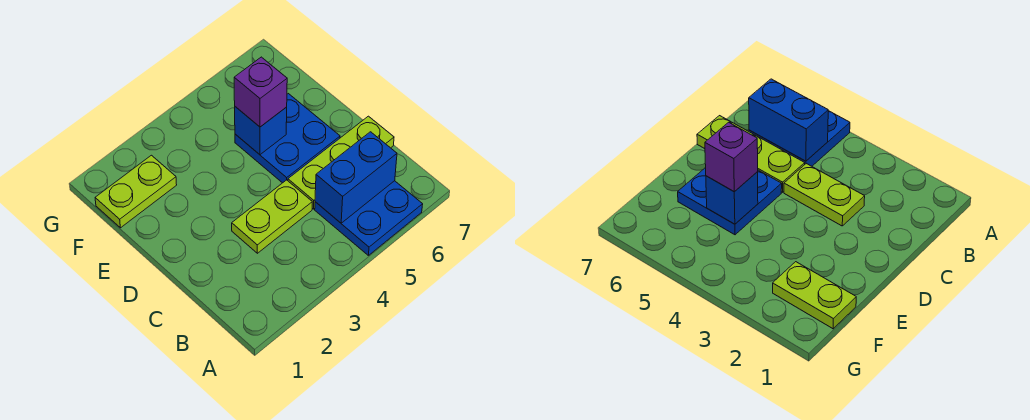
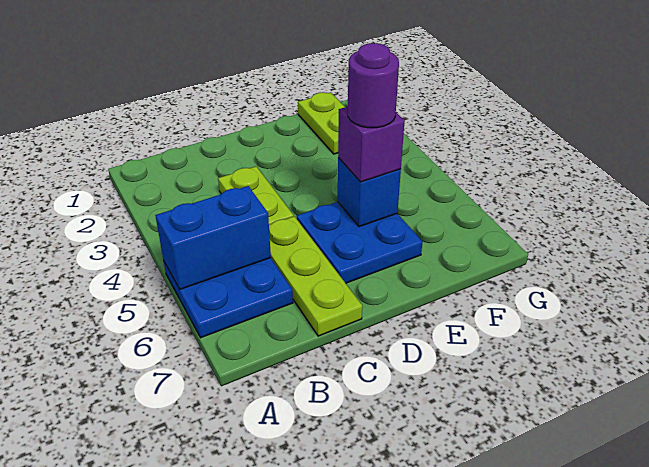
blue 1x2 brick [315,132,397,223] -> blue 1x2 brick turned to [155,186,271,289]
none -> purple 1x1 round brick [348,43,399,128]

